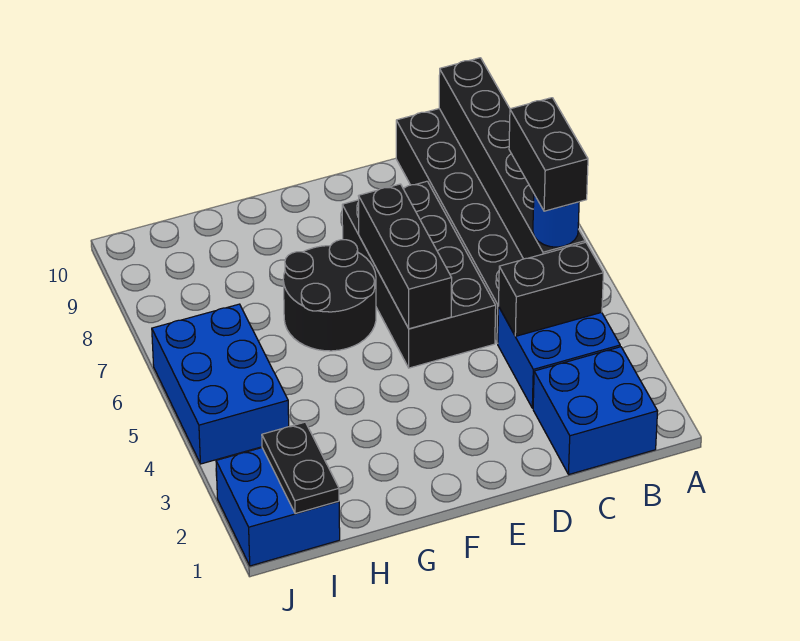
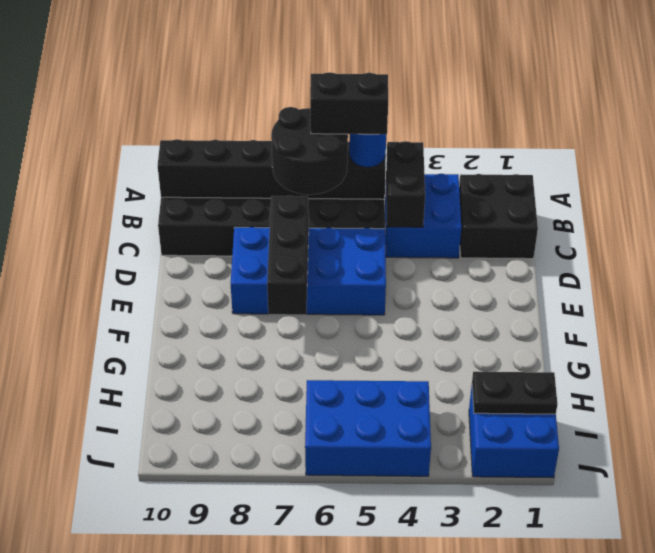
blue 2x2 brick [533,347,658,474] -> black 2x2 brick [459,174,538,259]
black 2x4 brick [342,181,496,368] -> blue 2x4 brick [231,227,386,315]
black 1x3 brick [359,184,452,329] -> black 1x3 brick turned to [267,195,309,315]
black 2x2 round brick [283,240,376,351] -> black 2x2 round brick moved to [271,107,348,195]

